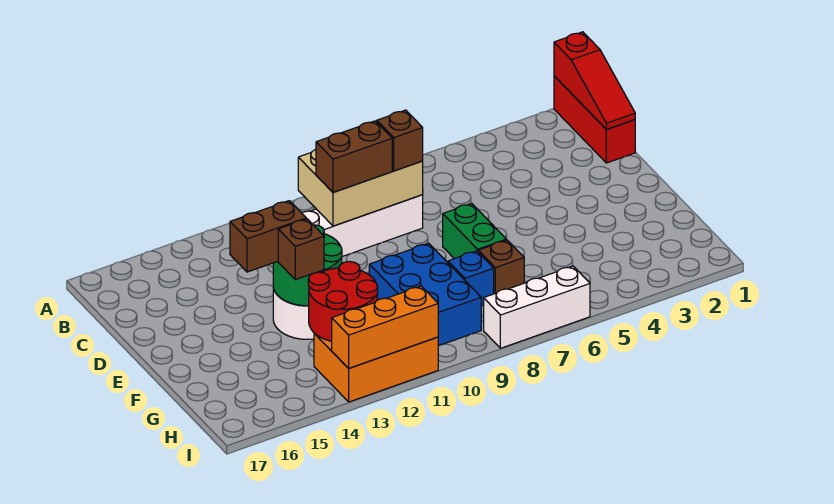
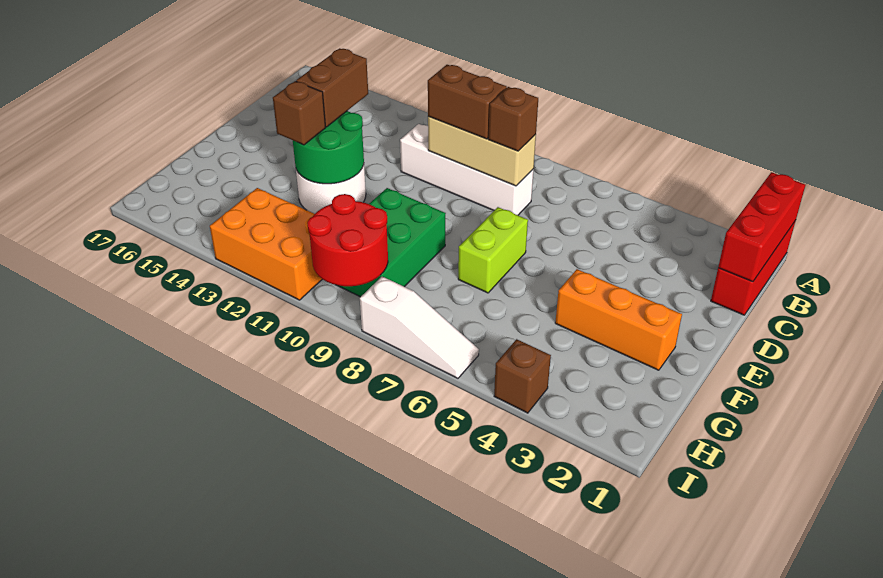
red 1x3 slope [554,32,635,129] -> red 1x3 brick [718,172,805,282]
tan 2x3 brick [298,149,423,226] -> tan 1x3 brick [428,116,536,186]
green 1x2 brick [443,203,506,259] -> lime 1x2 brick [458,207,528,293]
brown 1x2 brick [230,201,306,272] -> brown 1x2 brick turned to [296,48,368,127]
blue 2x3 brick [369,243,481,346] -> green 2x3 brick [337,188,446,297]
brown 1x1 brick [478,240,524,294] -> brown 1x1 brick moved to [494,339,551,413]
blue 1x1 brick [448,251,494,306] -> none
red 2x2 round brick [308,262,378,341] -> red 2x2 round brick moved to [307,194,388,286]
white 1x3 brick [484,266,590,348] -> white 1x3 slope [360,277,479,378]
orange 1x3 brick [332,286,438,368] -> orange 1x3 brick moved to [555,269,682,370]

